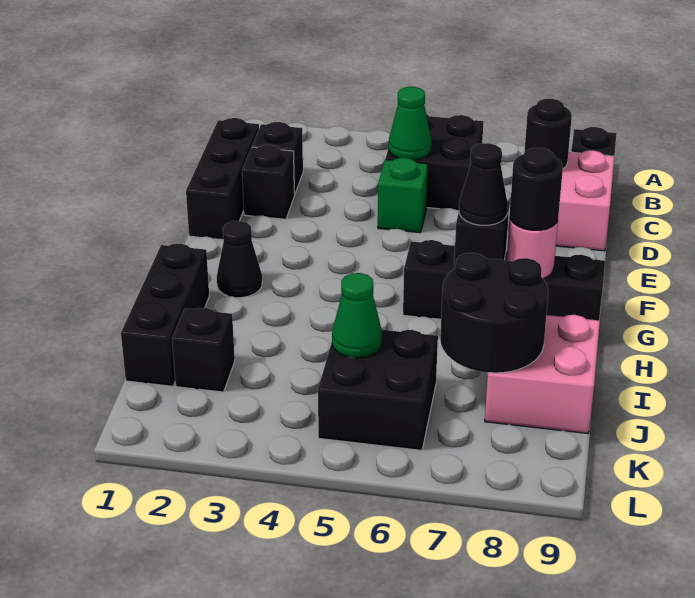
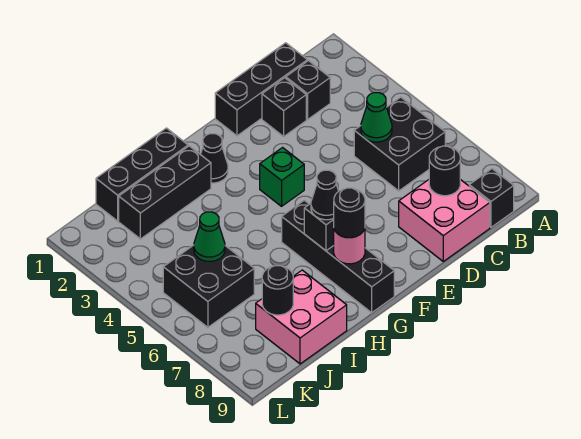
green 1x1 brick [378,158,428,233] -> green 1x1 brick moved to [260,148,304,206]
black 2x2 round brick [440,253,548,373] -> black 1x1 round brick [262,266,293,315]
black 1x1 brick [172,308,235,392] -> black 1x3 brick [119,146,211,239]

